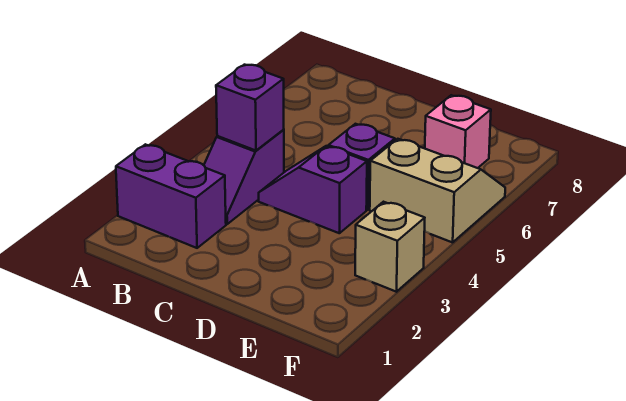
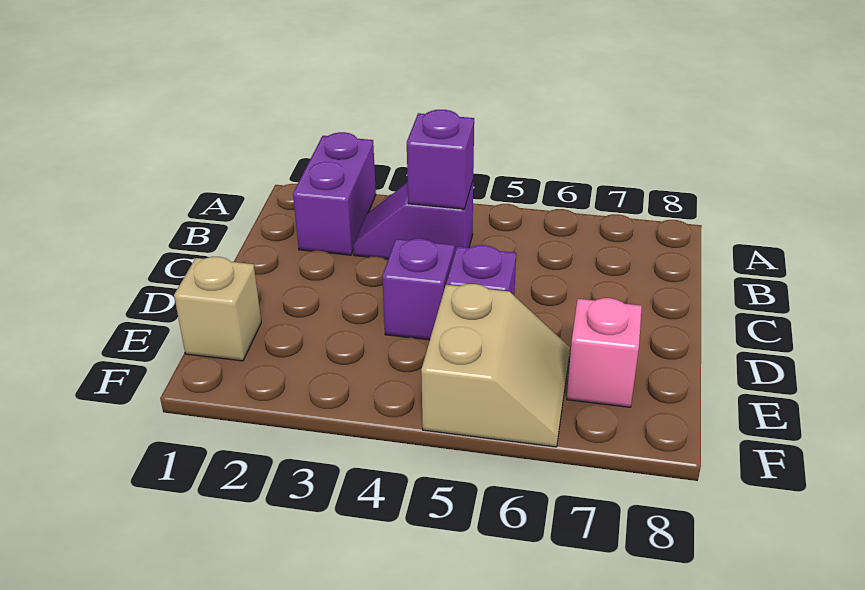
tan 1x1 brick [355,202,425,292] -> tan 1x1 brick moved to [174,257,261,361]

